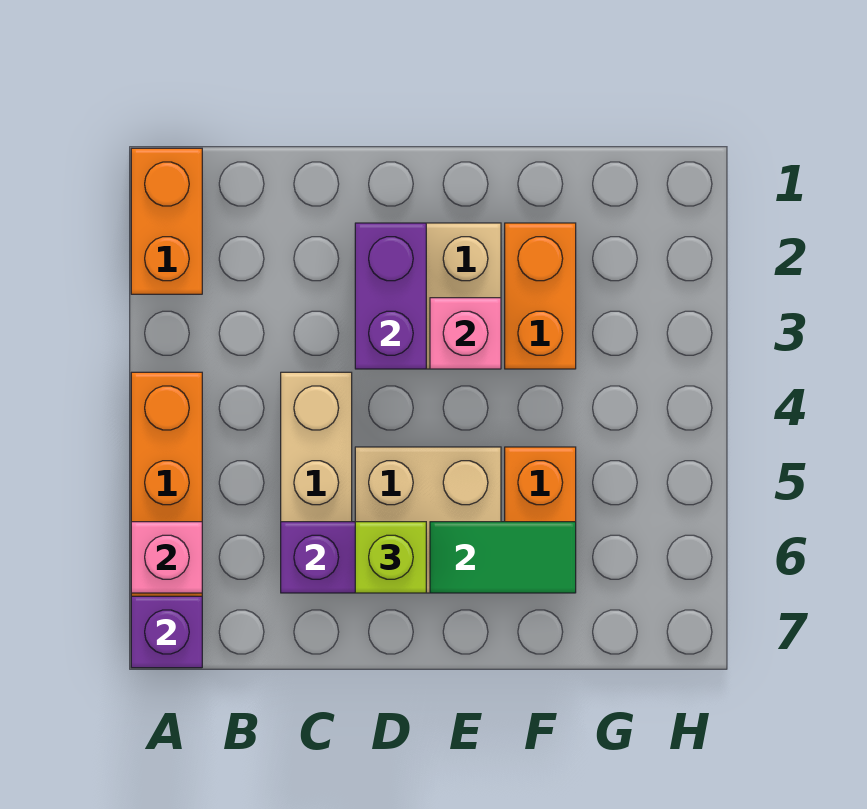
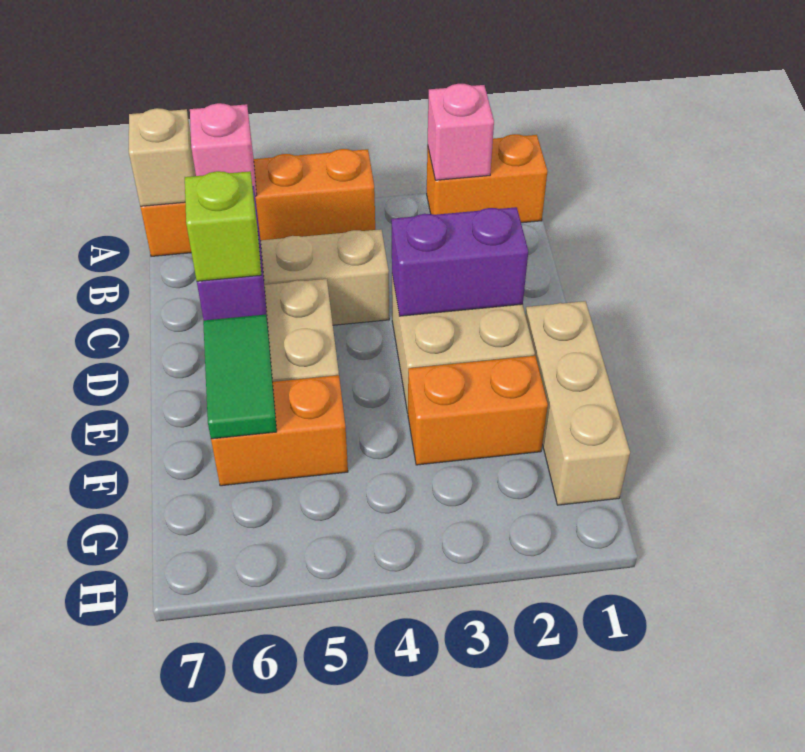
purple 1x1 brick [131,596,202,668] -> tan 1x1 brick [129,108,196,206]
none -> tan 1x3 brick [525,301,630,505]
pink 1x1 brick [430,298,501,369] -> pink 1x1 brick moved to [428,84,494,180]

